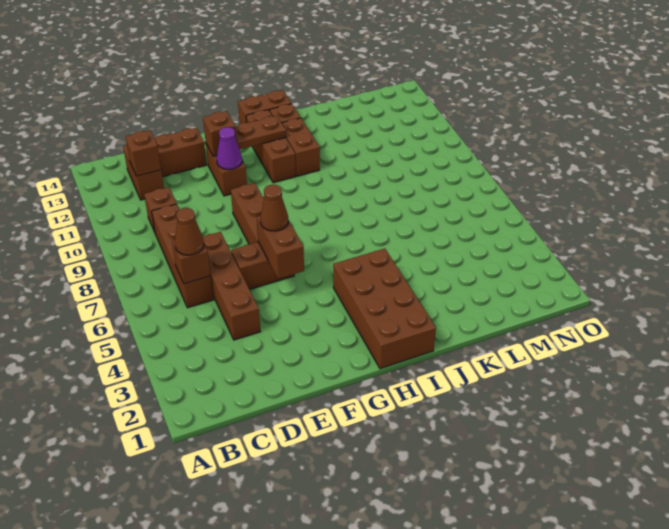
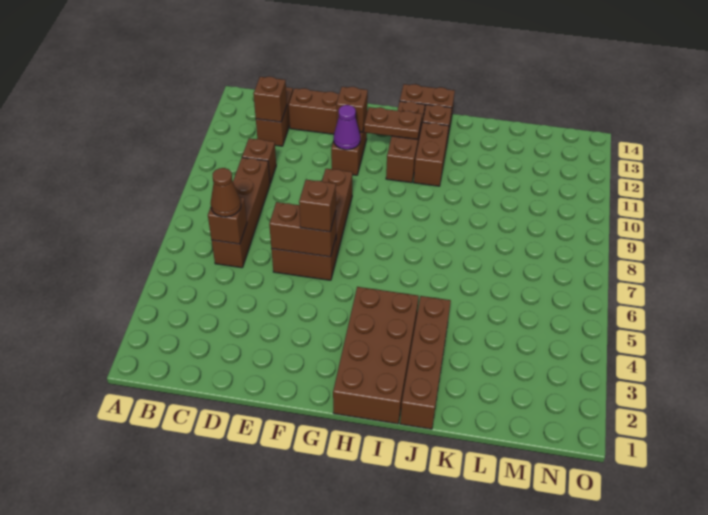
brown 1x4 brick [203,232,260,340] -> brown 1x4 brick moved to [400,296,451,429]
brown 1x2 brick [257,216,304,279] -> brown 1x2 brick turned to [269,202,336,257]
brown 1x1 cone [260,185,288,231] -> brown 1x1 brick [299,180,336,232]

